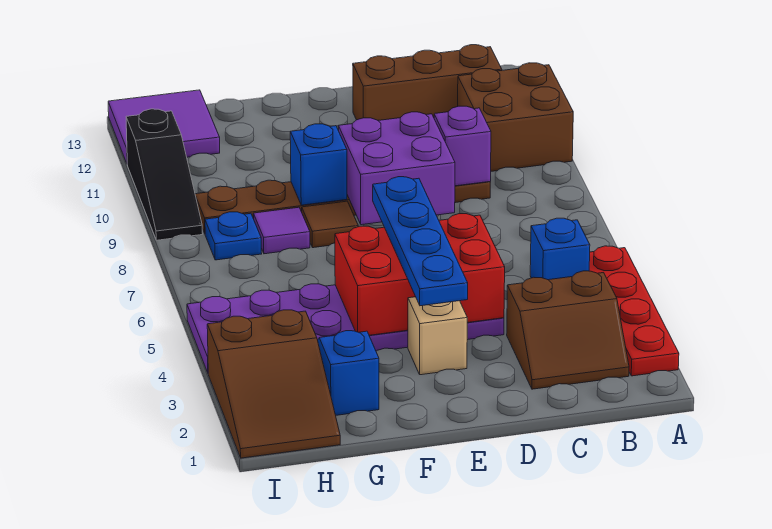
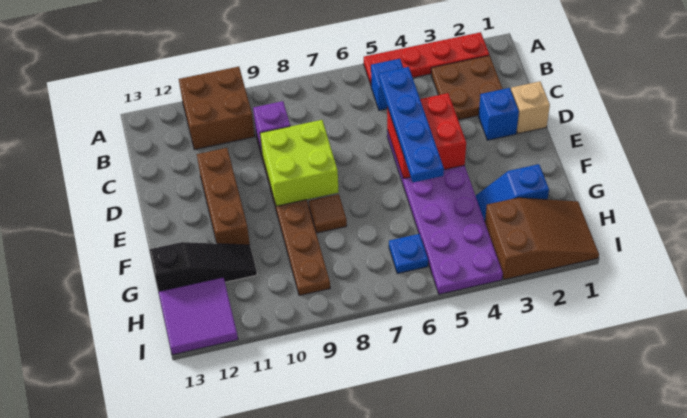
brown 2x2 slope [507,271,629,389] -> brown 2x2 plate [431,55,502,120]
brown 1x3 brick [353,45,502,120] -> brown 1x3 brick moved to [197,148,250,245]
red 2x3 brick [335,214,505,335] -> red 2x2 brick [387,93,466,179]
purple 2x2 brick [338,112,455,225] -> lime 2x2 brick [260,120,339,206]
tan 1x1 brick [408,297,467,375] -> tan 1x1 brick moved to [511,81,550,134]
blue 1x4 plate [373,177,468,306] -> blue 1x4 plate turned to [379,67,444,182]
blue 1x1 brick [290,124,347,205] -> blue 1x1 brick moved to [479,88,519,140]
purple 1x1 tile [253,207,310,254] -> none
blue 1x1 plate [205,212,262,260] -> blue 1x1 plate moved to [389,234,428,274]
black 1x3 slope [126,109,202,240] -> black 1x3 slope moved to [149,242,257,291]

